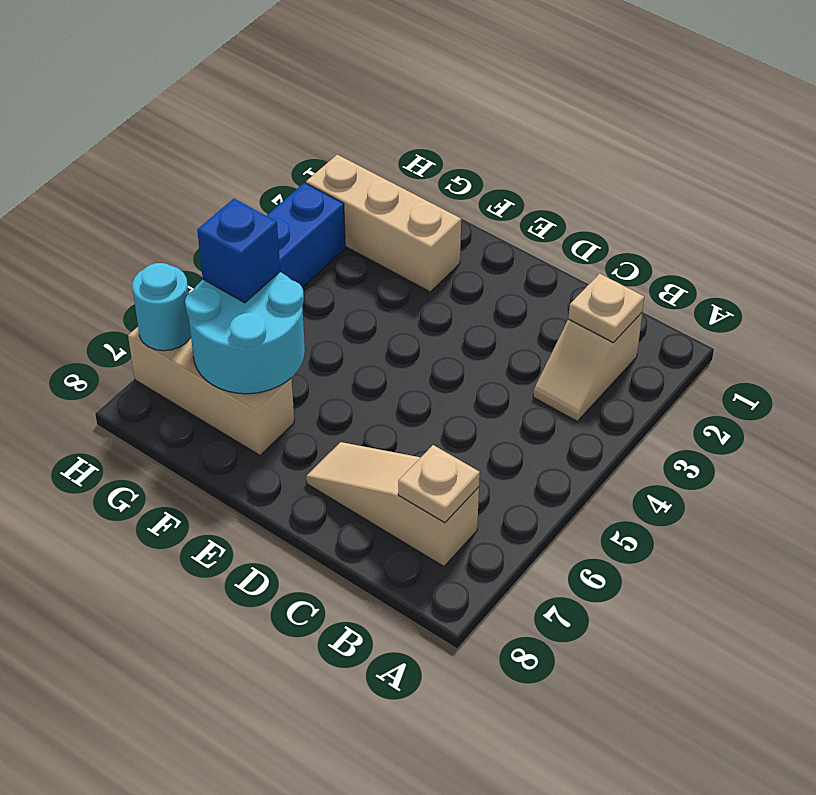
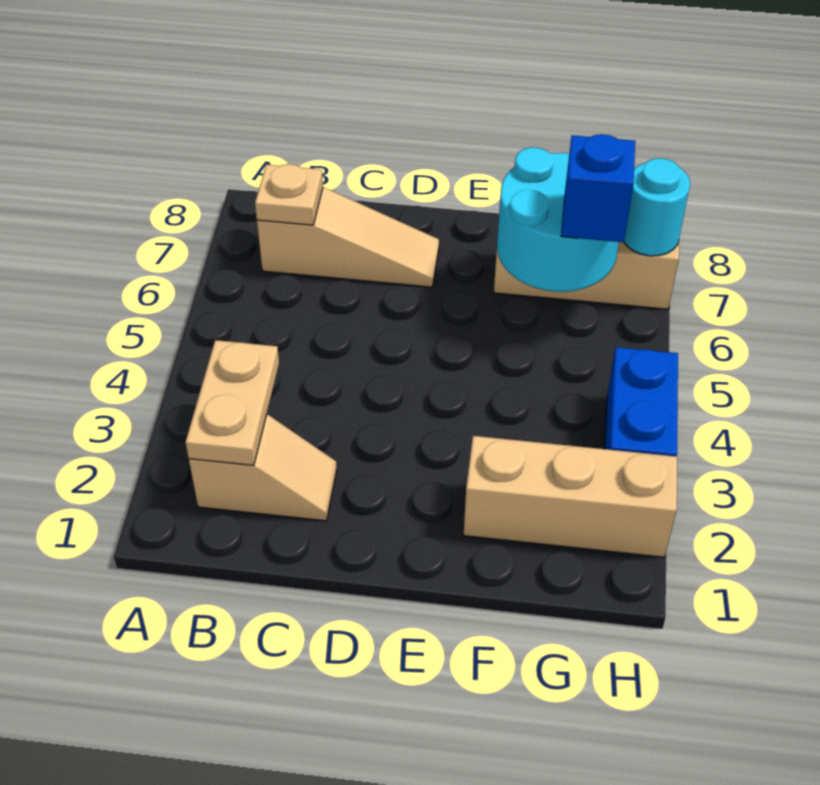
tan 1x2 slope [533,313,642,421] -> tan 1x2 slope turned to [189,415,337,521]
tan 1x1 plate [568,274,644,343] -> tan 1x2 plate [185,340,279,466]

